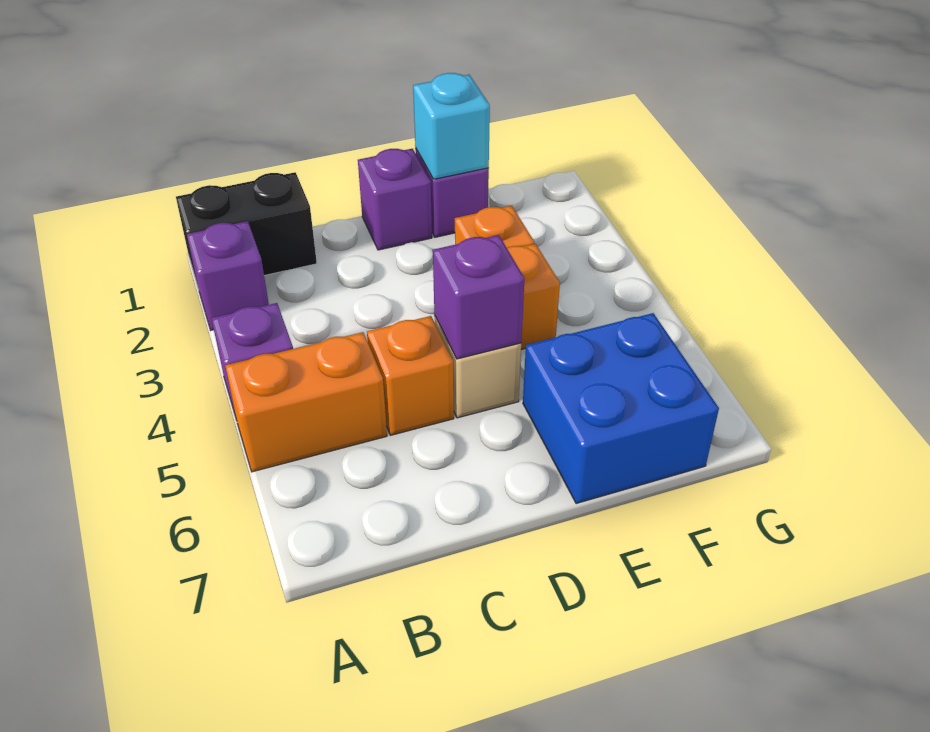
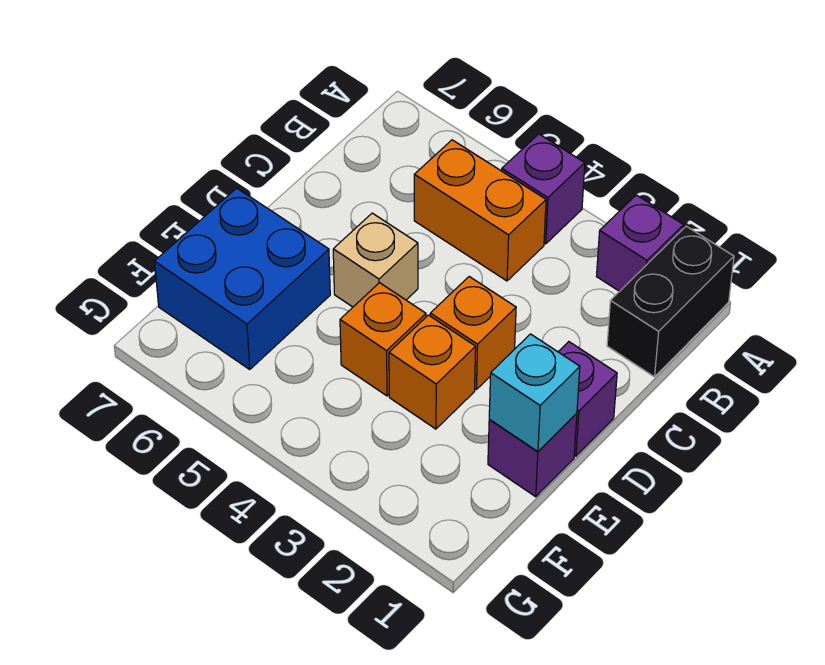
orange 1x2 brick [225,332,387,472] -> orange 1x2 brick turned to [414,140,546,281]
orange 1x1 brick [367,316,454,435] -> orange 1x1 brick moved to [430,277,516,389]
purple 1x1 brick [433,235,524,359] -> none

